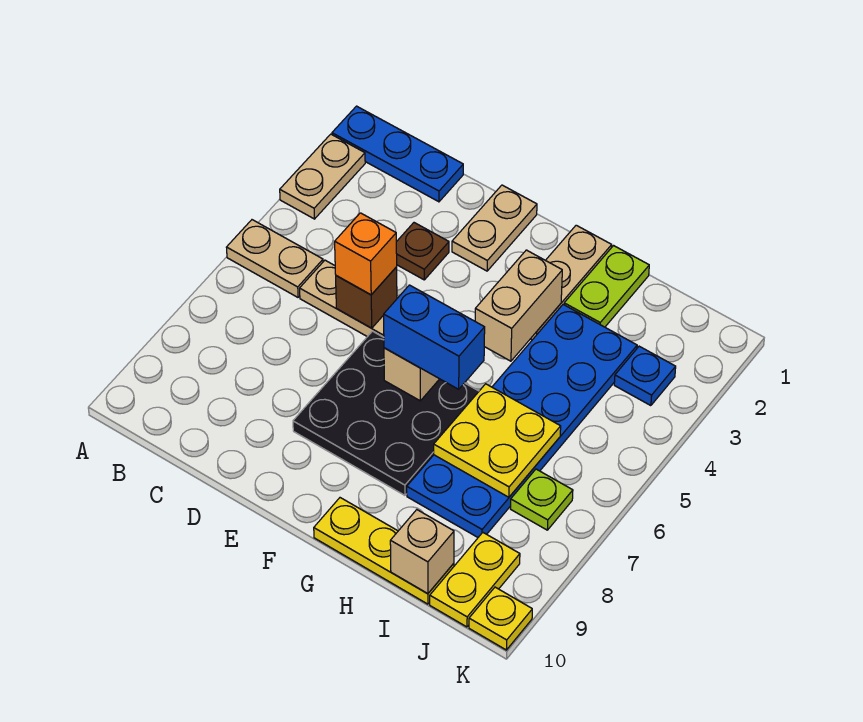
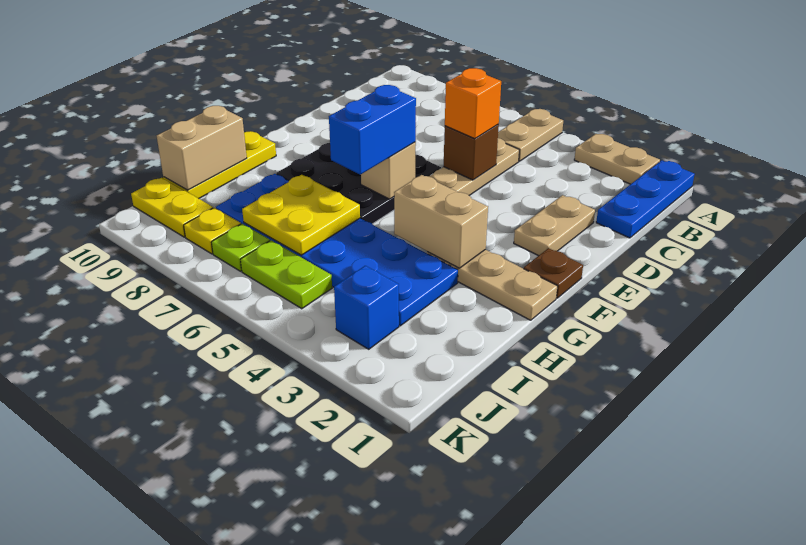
brown 1x1 plate [396,223,449,280] -> brown 1x1 plate moved to [524,248,583,298]
tan 1x2 plate [452,185,537,271] -> tan 1x2 plate turned to [514,195,595,256]
lime 1x2 plate [564,246,649,327] -> lime 1x2 plate moved to [240,240,332,309]
tan 1x1 brick [390,510,454,594] -> tan 1x2 brick [157,106,247,190]
blue 1x1 plate [614,346,676,406] -> blue 1x1 brick [334,266,399,349]
yellow 1x1 plate [469,587,532,650] -> yellow 1x1 plate moved to [184,208,241,254]

